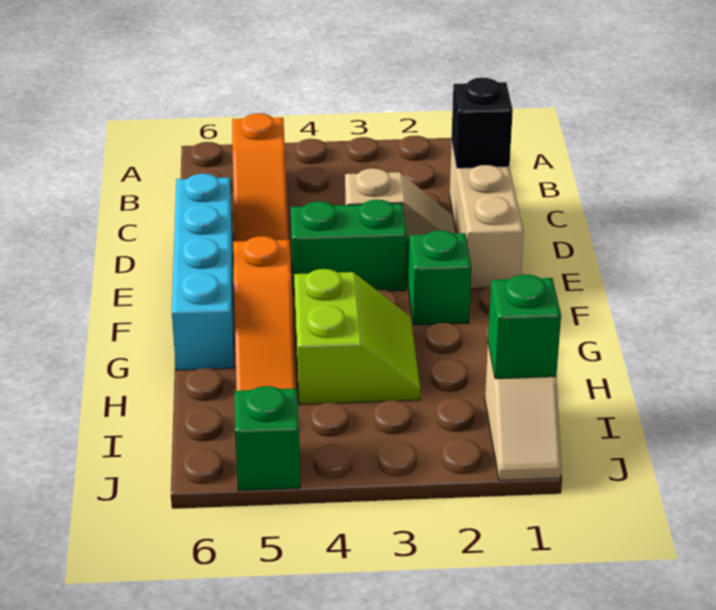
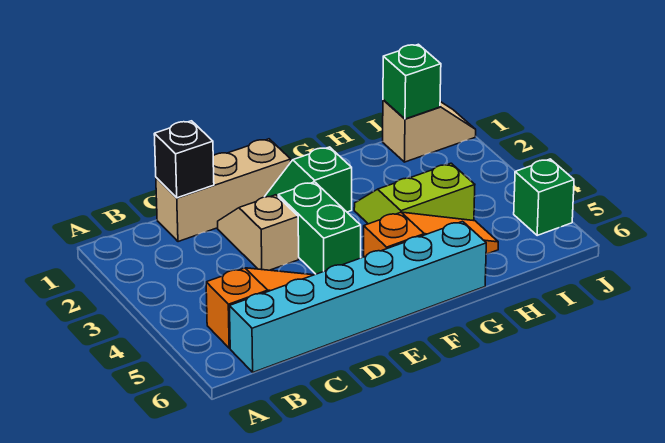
cyan 1x4 brick [172,174,234,370] -> cyan 1x6 brick [230,221,486,372]

